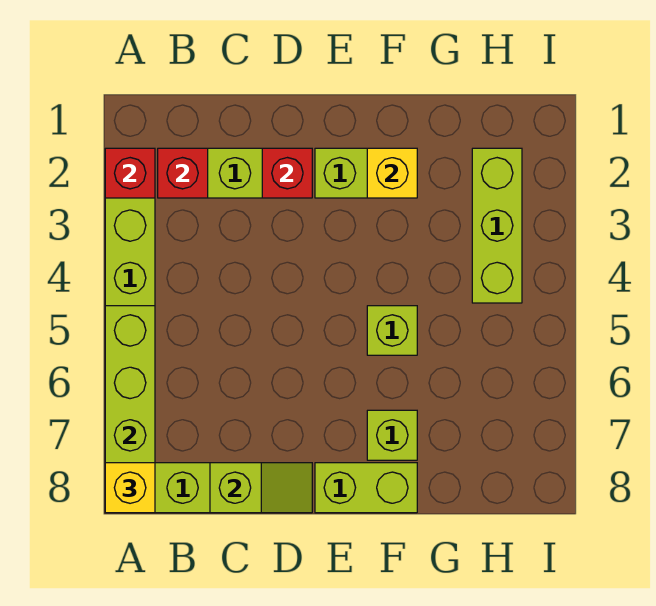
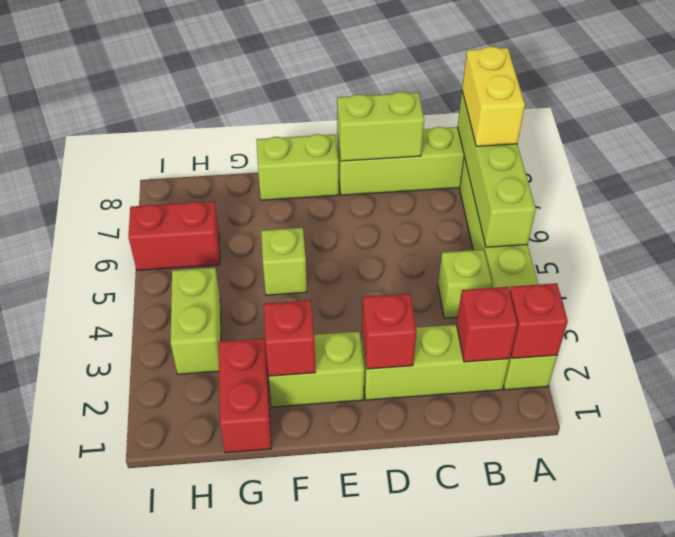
yellow 1x1 brick [105,463,155,513] -> yellow 1x2 brick [462,46,525,146]
lime 1x2 slope [210,463,312,513] -> lime 1x2 brick [337,92,424,161]
yellow 1x1 brick [367,148,417,198] -> red 1x1 brick [264,300,315,376]
lime 1x1 brick [367,410,417,460] -> lime 1x1 brick moved to [438,250,492,318]
none -> red 1x2 brick [219,338,272,453]
lime 1x3 brick [472,148,522,303] -> lime 1x2 brick [170,268,221,374]
none -> red 1x2 brick [128,201,220,270]

